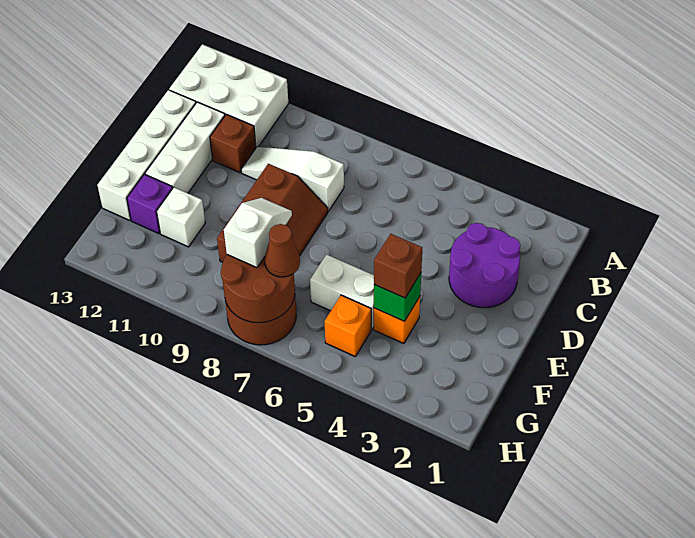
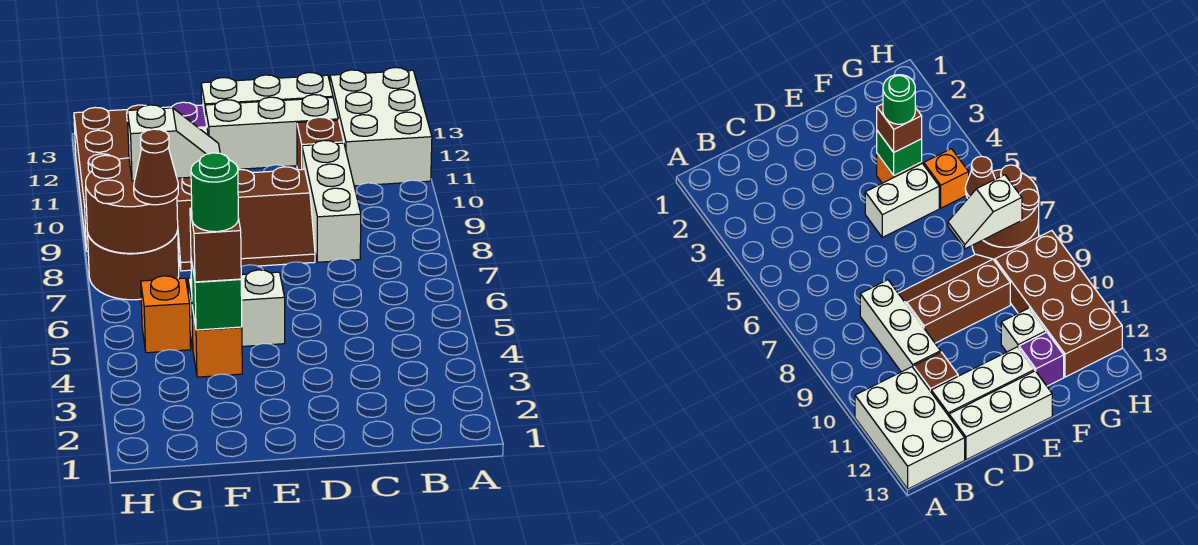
purple 2x2 round brick [449,223,520,308] -> none
white 1x3 slope [241,146,344,211] -> white 1x3 brick [302,140,361,262]
white 1x4 brick [97,90,196,220] -> white 1x3 brick [201,72,333,114]
none -> green 1x1 round brick [191,153,238,232]
white 1x2 brick [310,254,374,329] -> white 1x2 brick turned to [188,270,285,347]
none -> brown 2x4 brick [74,105,146,251]

